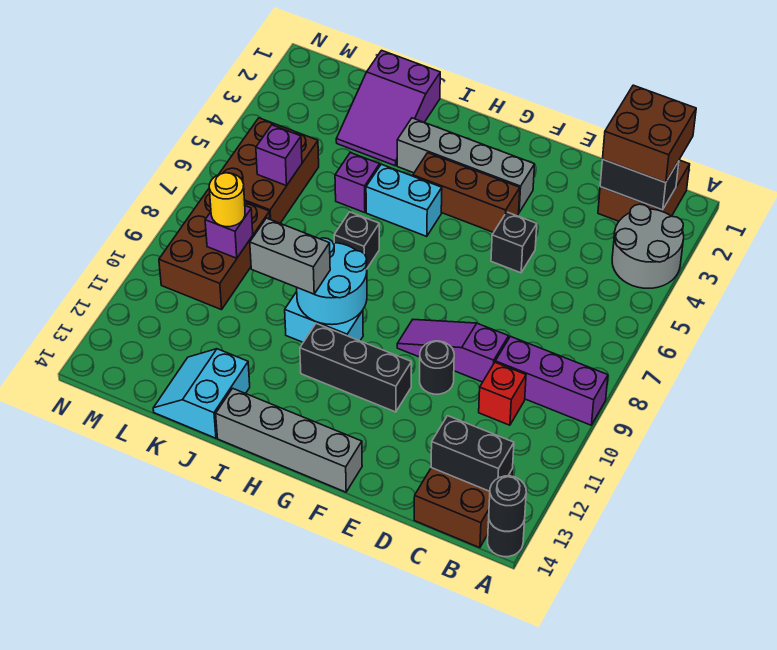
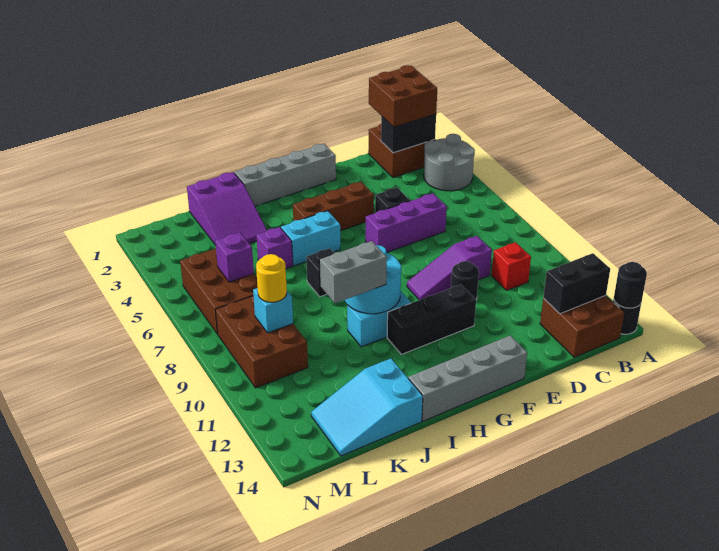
purple 1x3 brick [495,336,608,425] -> purple 1x3 brick moved to [365,193,447,253]
grey 1x4 brick [397,118,535,212] -> grey 1x4 brick moved to [234,144,336,206]
cyan 2x2 slope [153,349,250,438] -> cyan 2x3 slope [311,359,423,456]
purple 1x1 brick [205,206,253,258] -> cyan 1x1 brick [253,288,293,333]

